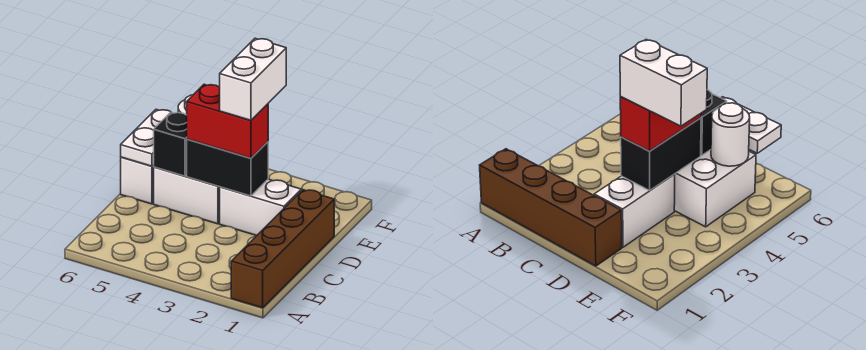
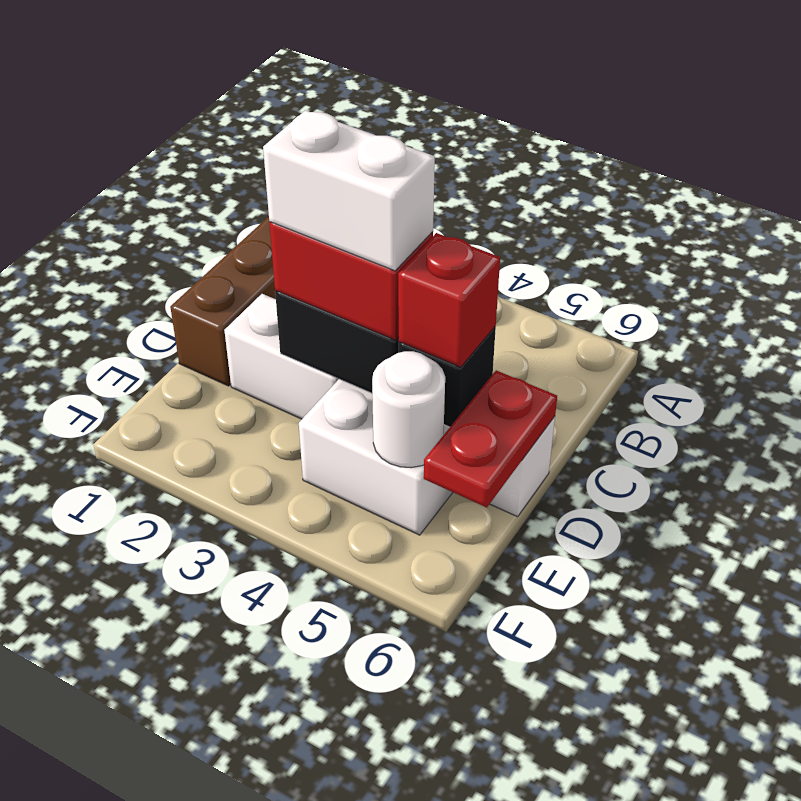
white 1x2 brick [220,38,286,120] -> white 1x2 brick turned to [263,110,435,271]
none -> red 1x1 brick [398,233,500,367]
white 1x2 plate [121,110,170,166] -> red 1x2 plate [424,370,557,507]

